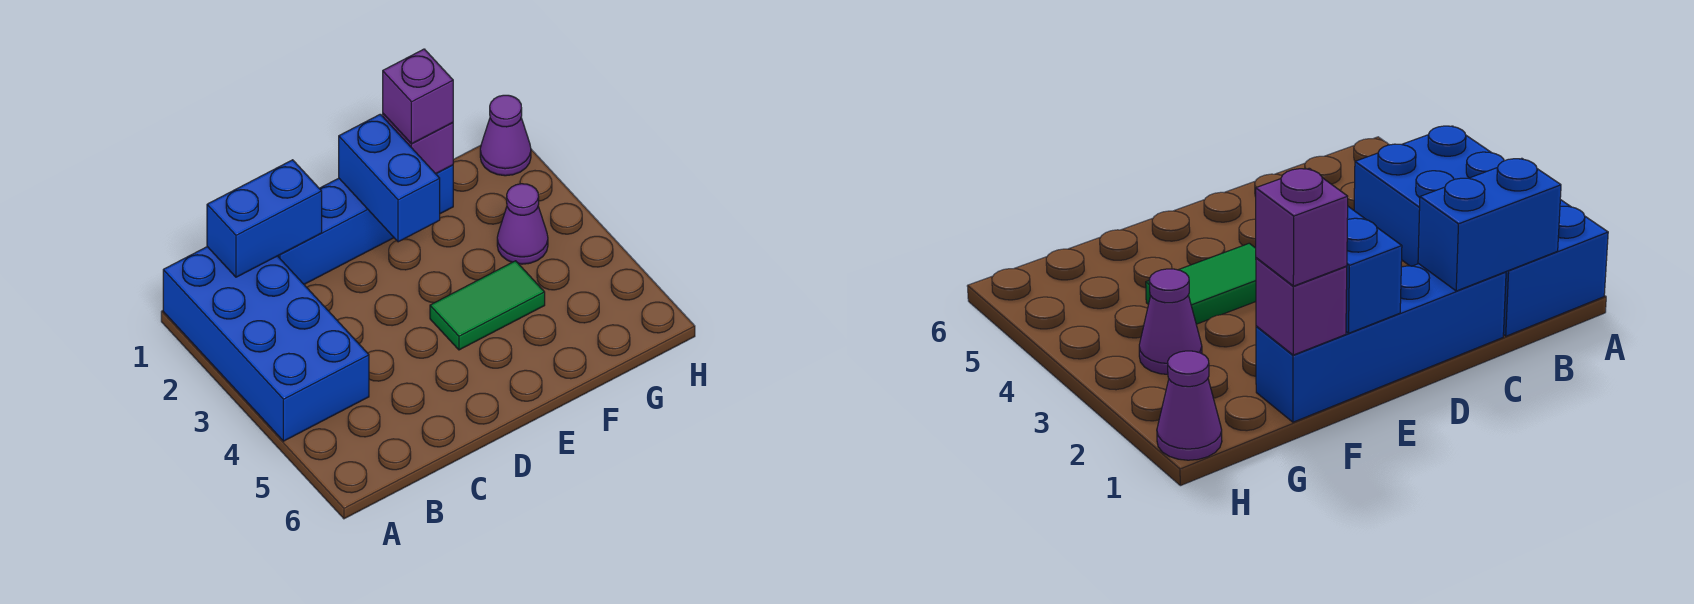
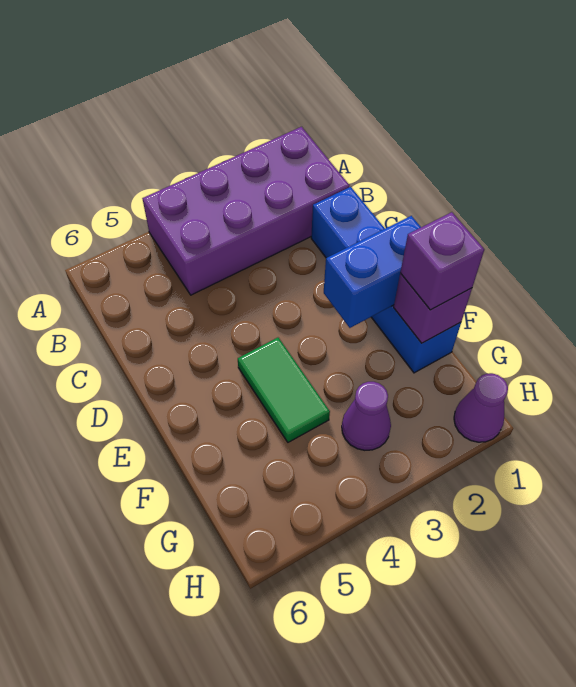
blue 2x4 brick [163,247,369,441] -> purple 2x4 brick [142,127,349,295]
blue 1x2 brick [207,160,322,277] -> none

